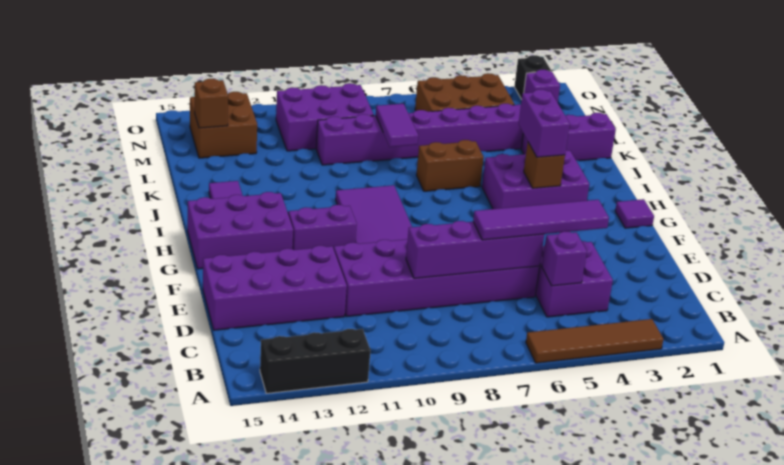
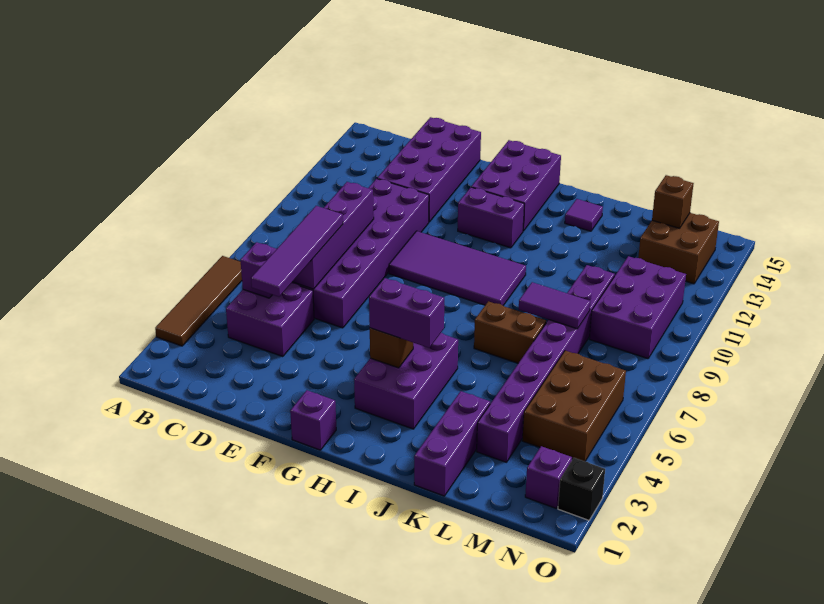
black 1x3 brick [260,329,370,393] -> none
purple 1x1 tile [615,199,654,228] -> purple 1x1 brick [290,390,336,450]
purple 1x2 brick [288,205,357,250] -> purple 1x2 brick turned to [458,187,524,248]
brown 1x2 brick [416,140,484,191] -> brown 1x2 brick turned to [474,301,546,363]

